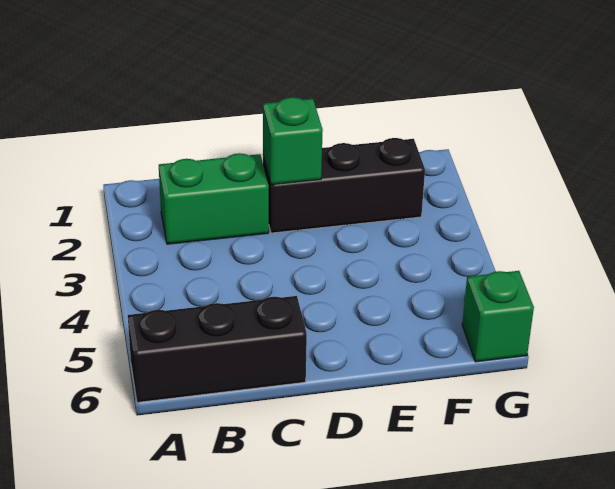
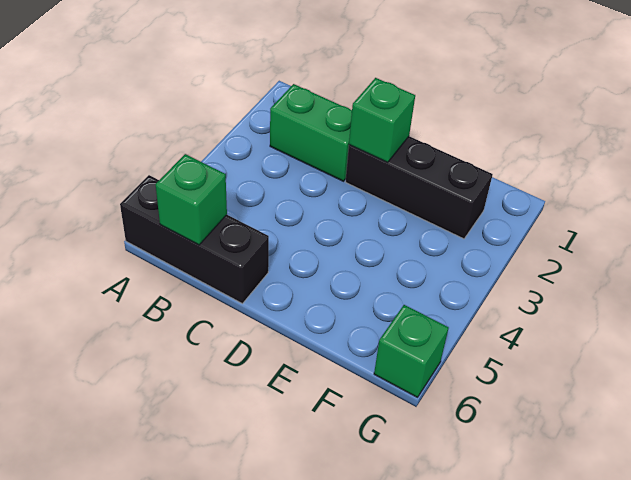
none -> green 1x1 brick [156,154,227,245]

